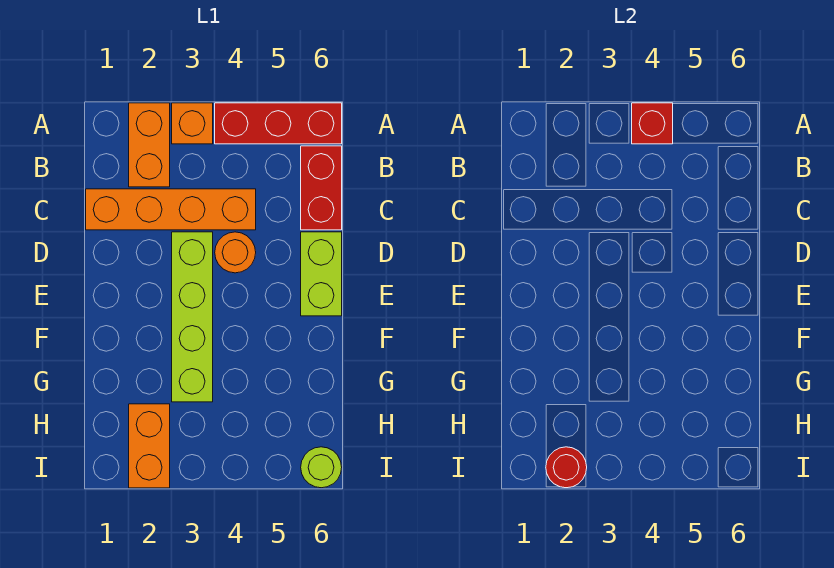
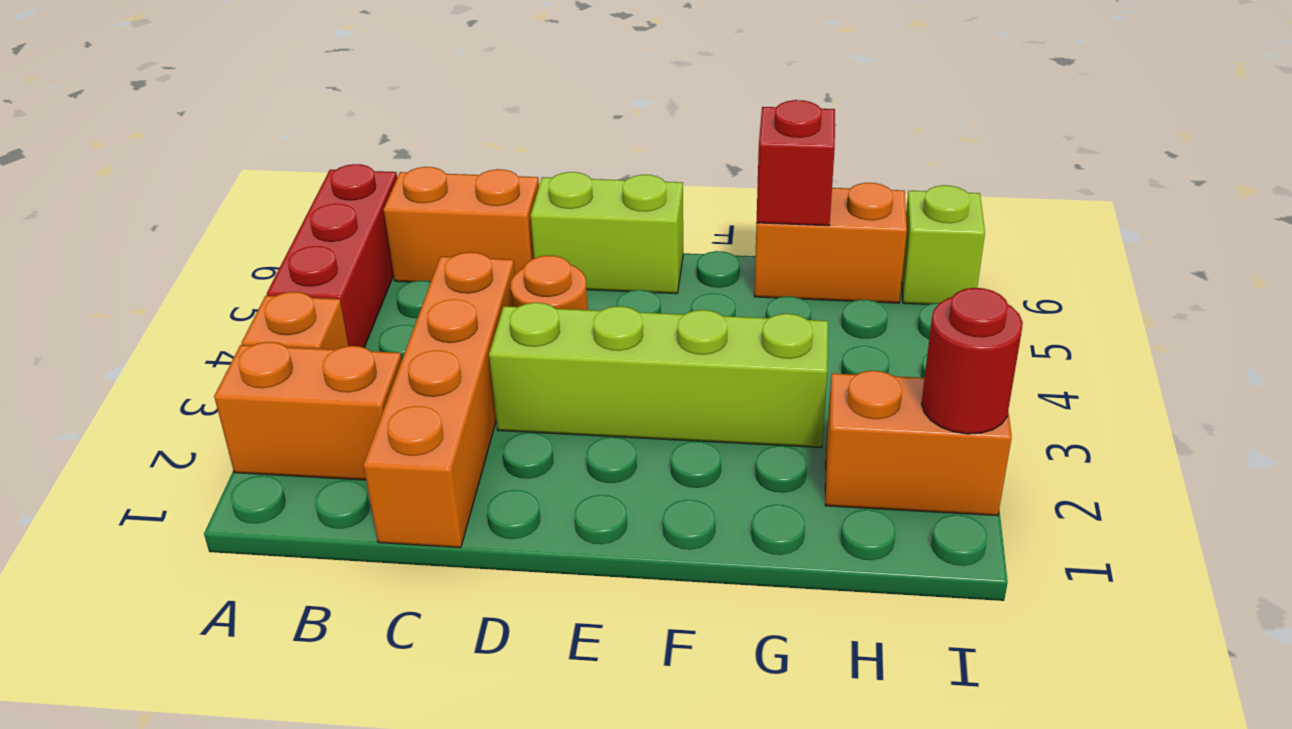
red 1x1 brick [632,103,673,144] -> red 1x1 brick moved to [756,100,835,226]
red 1x2 brick [301,146,342,230] -> orange 1x2 brick [384,167,539,282]
none -> orange 1x2 brick [754,183,907,303]
lime 1x1 round brick [301,447,342,488] -> lime 1x1 brick [902,185,985,304]

